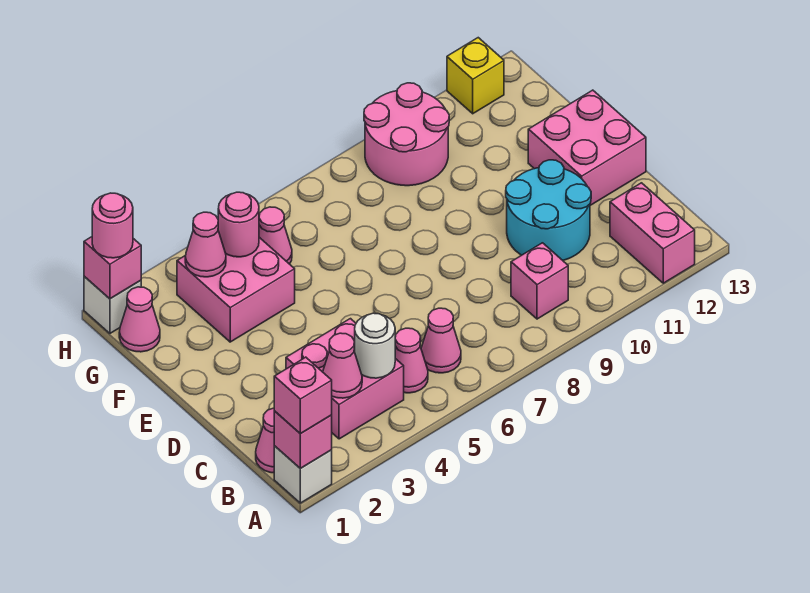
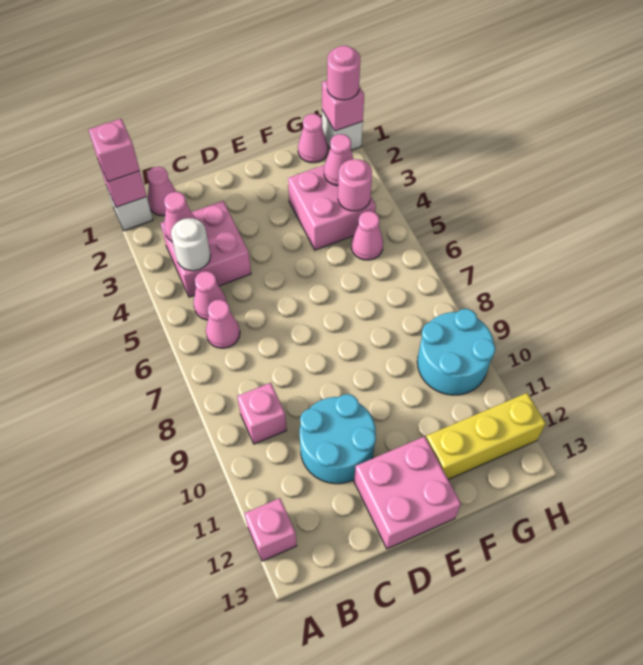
pink 1x2 brick [610,183,695,283] -> pink 1x1 brick [245,498,297,561]
pink 2x2 round brick [364,83,449,186] -> cyan 2x2 round brick [417,309,496,395]
yellow 1x1 brick [447,38,504,114] -> yellow 1x3 brick [426,393,546,480]

